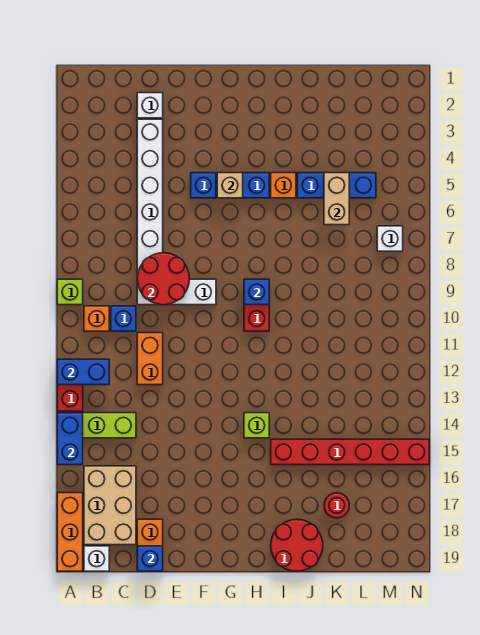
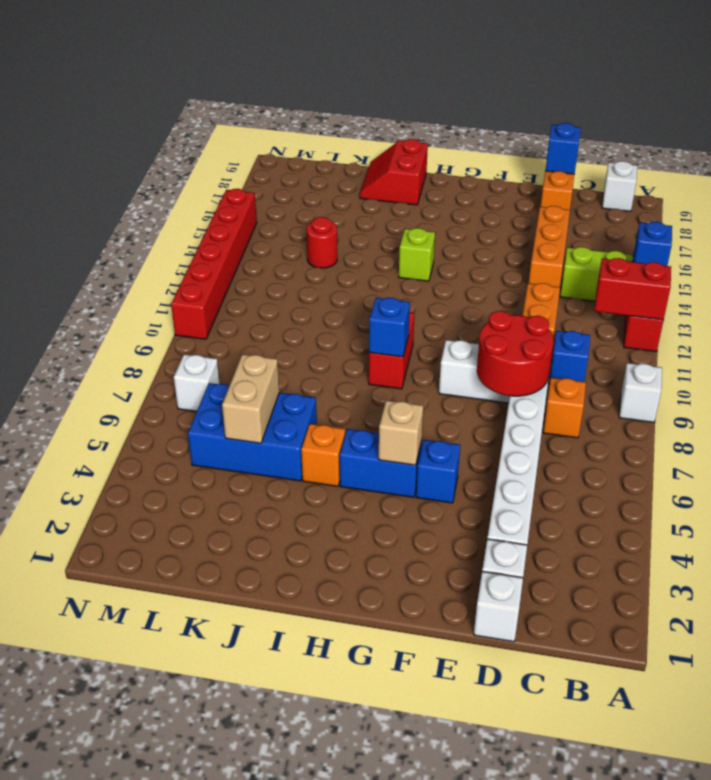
lime 1x1 brick [57,279,83,305] -> white 1x1 brick [619,363,662,422]
blue 1x2 brick [57,359,109,385] -> red 1x2 brick [595,258,671,320]
blue 1x2 brick [57,413,83,465] -> blue 1x1 brick [633,222,672,266]
orange 1x3 brick [57,493,83,571] -> orange 1x3 brick moved to [529,206,570,287]
orange 1x1 brick [84,306,109,331] -> orange 1x1 brick moved to [543,378,586,438]
tan 2x3 brick [84,466,136,545] -> none
none -> white 1x1 brick [474,571,523,642]
red 1x6 brick [271,439,429,465] -> red 1x6 brick turned to [171,189,257,339]
red 2x2 round brick [271,519,323,571] -> red 2x2 slope [360,139,428,205]
blue 1x3 brick [297,173,376,198] -> blue 2x3 brick [188,383,317,481]
red 1x1 round brick [324,493,349,518] -> red 1x1 round brick moved to [307,217,337,268]

